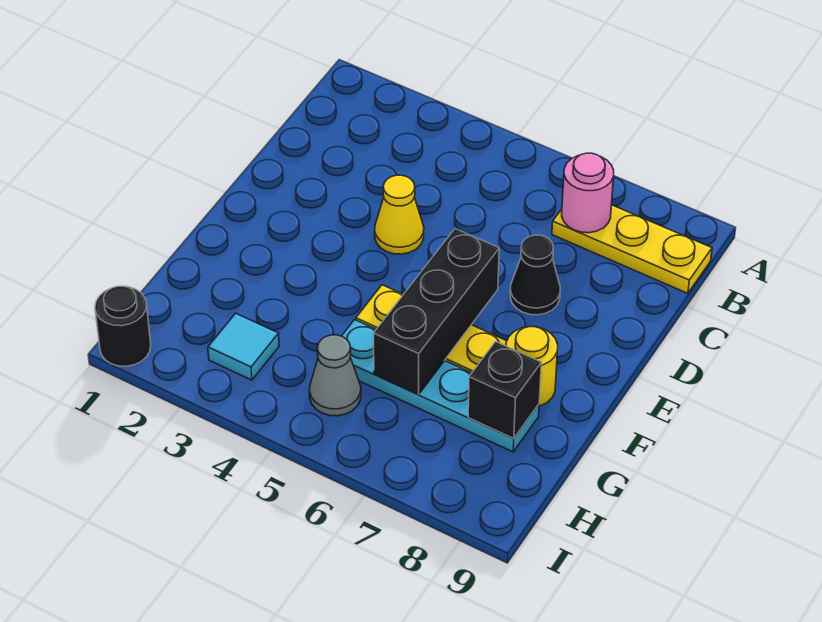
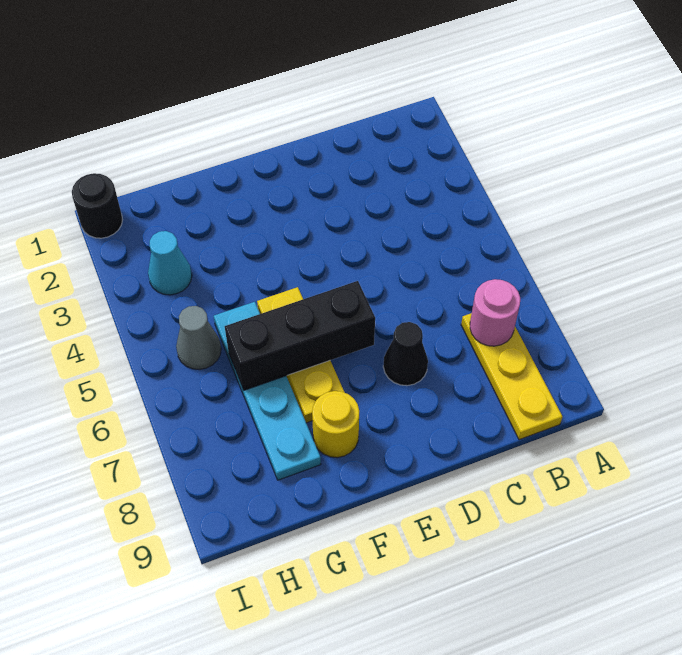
yellow 1x1 cone [375,175,424,254] -> none
black 1x1 brick [468,342,541,439] -> none
cyan 1x1 tile [208,313,279,380] -> cyan 1x1 cone [148,231,192,295]

